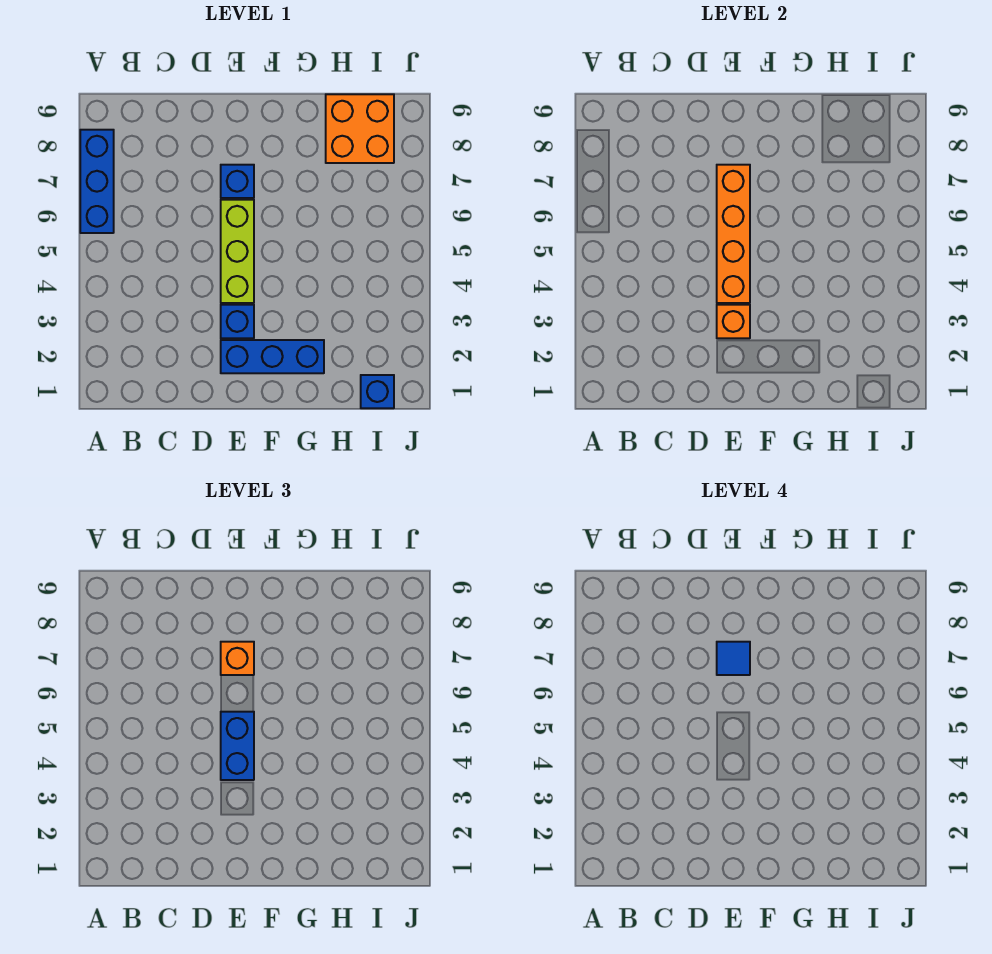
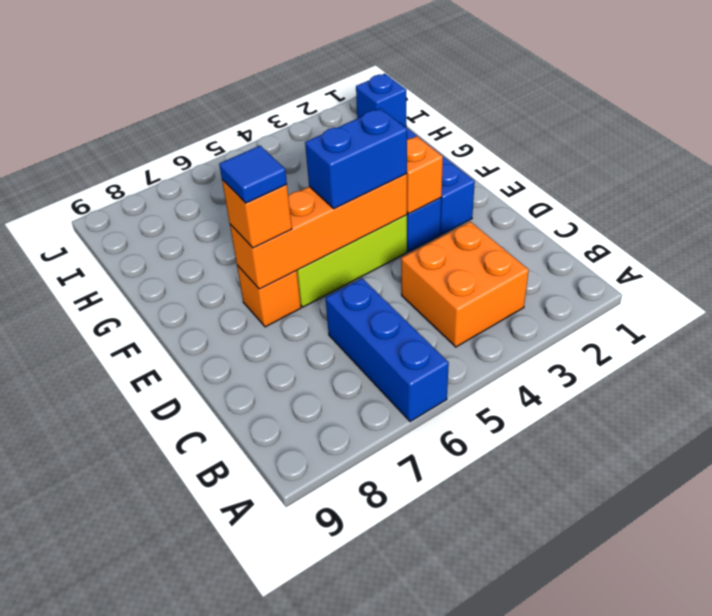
blue 1x3 brick [80,130,114,233] -> blue 1x3 brick turned to [326,278,449,422]
blue 1x1 brick [221,165,254,198] -> orange 1x1 brick [237,265,301,327]
orange 2x2 brick [326,94,394,163] -> orange 2x2 brick moved to [401,222,529,347]

